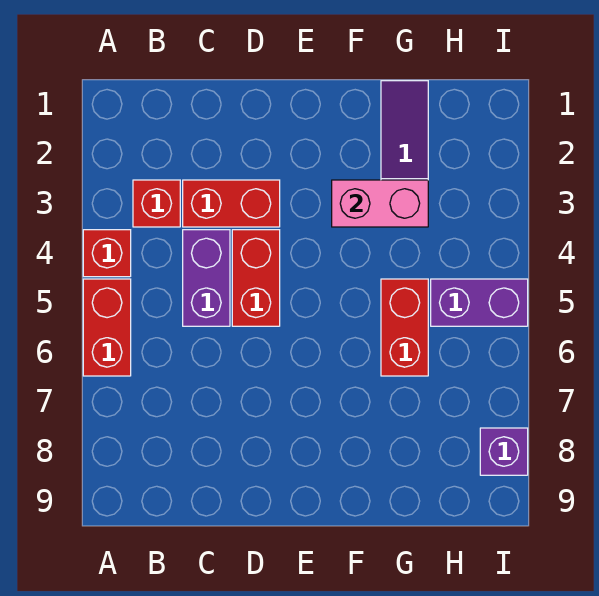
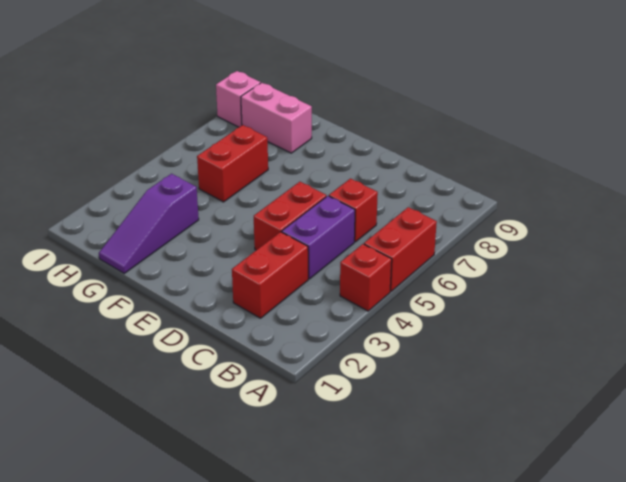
red 1x1 brick [133,180,180,227] -> red 1x1 brick moved to [329,179,378,242]
red 1x2 brick [183,180,280,227] -> red 1x2 brick turned to [232,232,308,318]
pink 1x2 brick [332,180,428,227] -> pink 1x2 brick moved to [241,83,312,153]
purple 1x2 brick [431,279,528,326] -> none
purple 1x1 brick [480,428,528,475] -> pink 1x1 brick [216,71,261,127]

